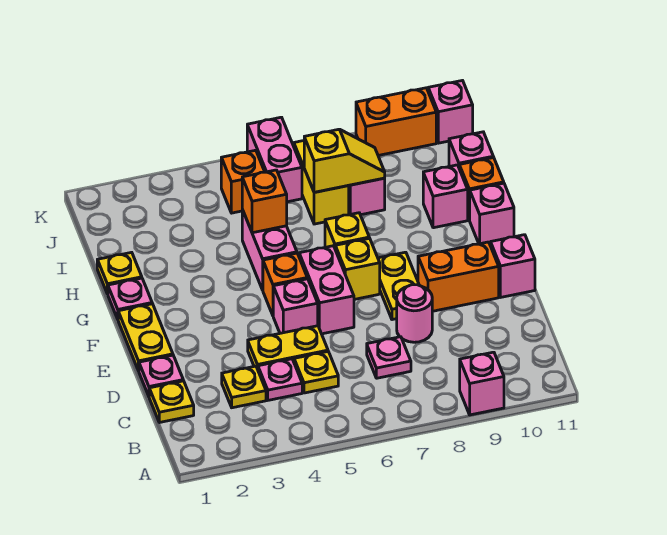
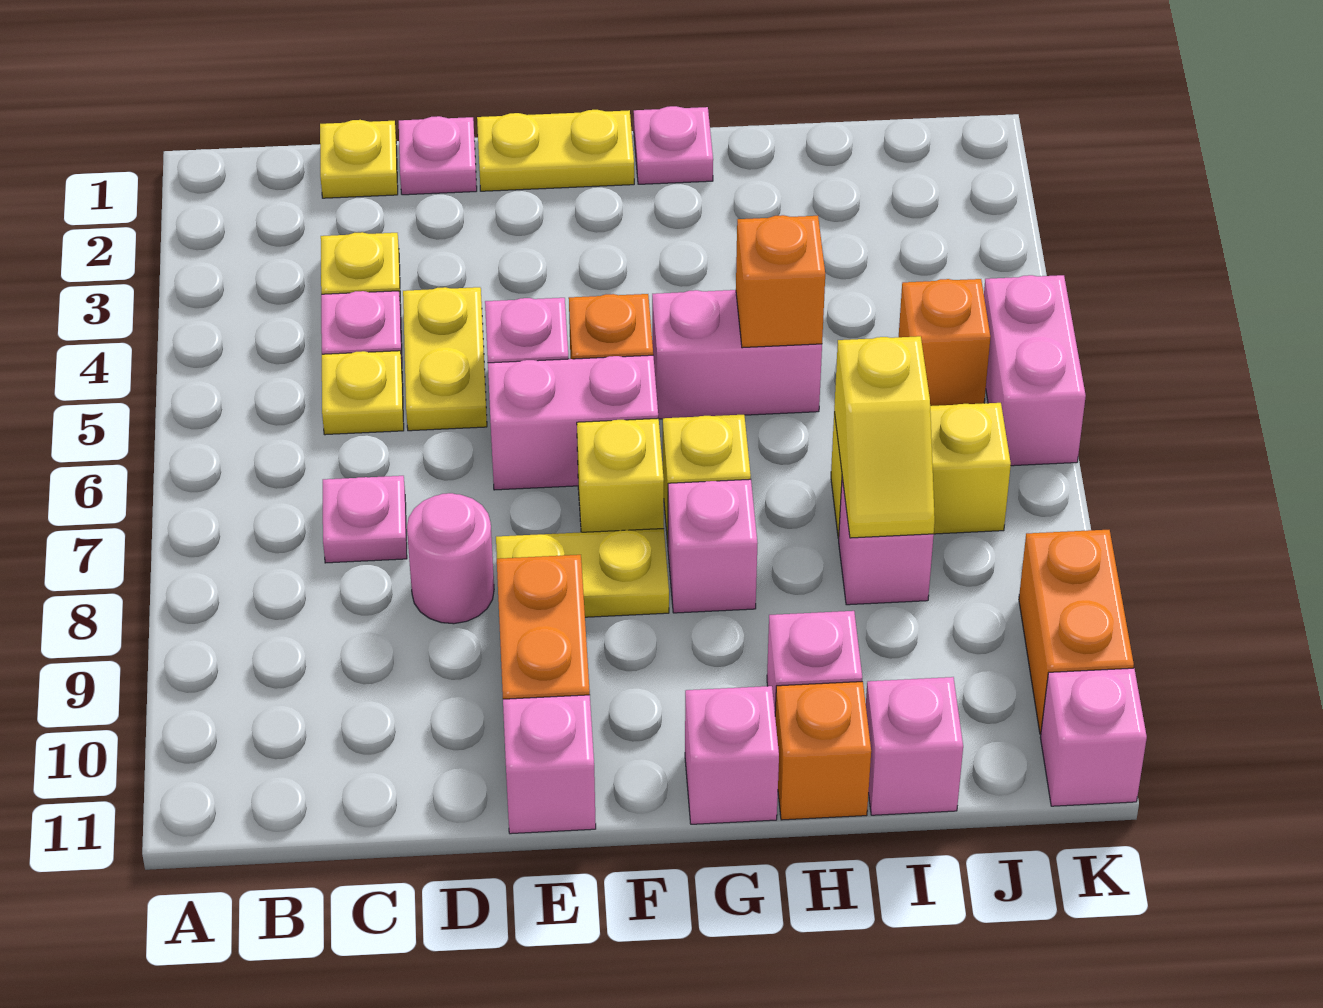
pink 1x1 brick [460,352,504,415] -> pink 1x1 brick moved to [668,479,758,613]
yellow 1x1 plate [97,252,142,294] -> none
pink 1x2 brick [247,117,302,202] -> pink 1x2 brick turned to [984,275,1086,466]

